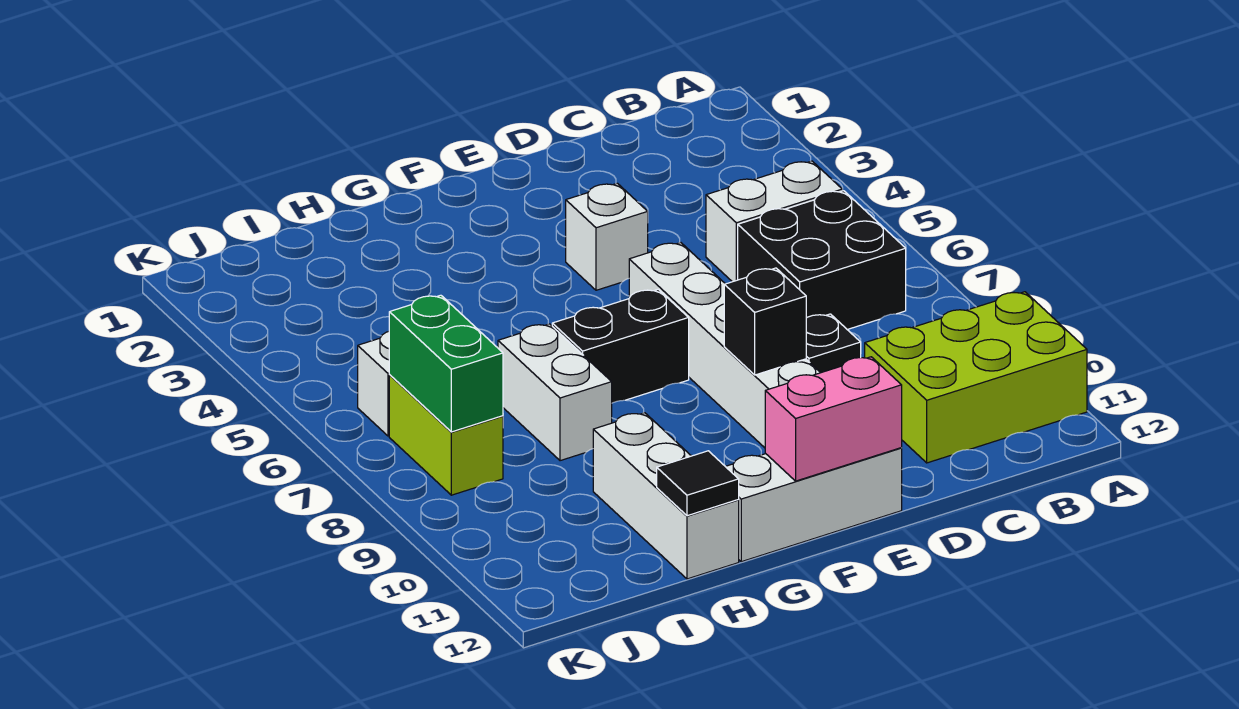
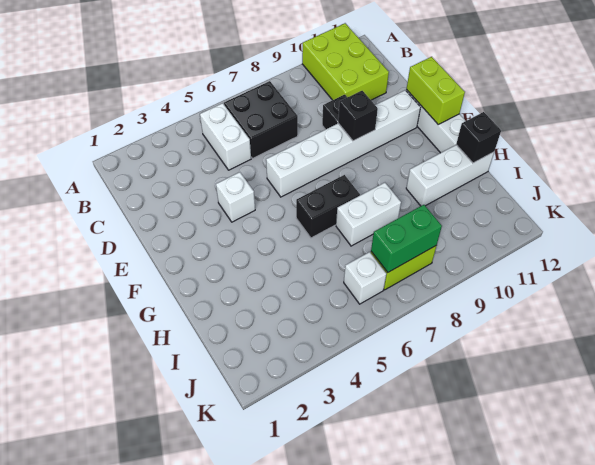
pink 1x2 brick [765,357,902,481] -> lime 1x2 brick [406,57,465,124]
black 1x2 brick [552,289,689,403] -> black 1x2 brick turned to [296,175,360,238]
black 1x1 tile [657,451,739,516] -> black 1x1 brick [456,112,501,163]

